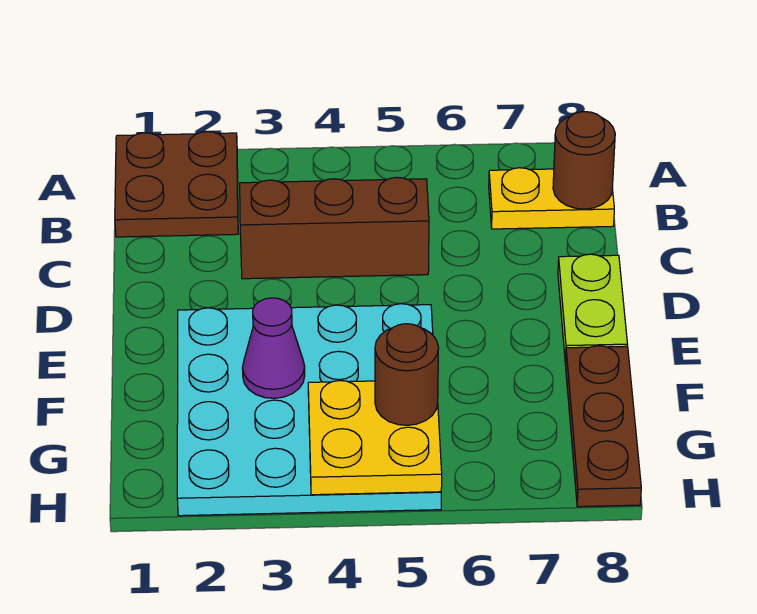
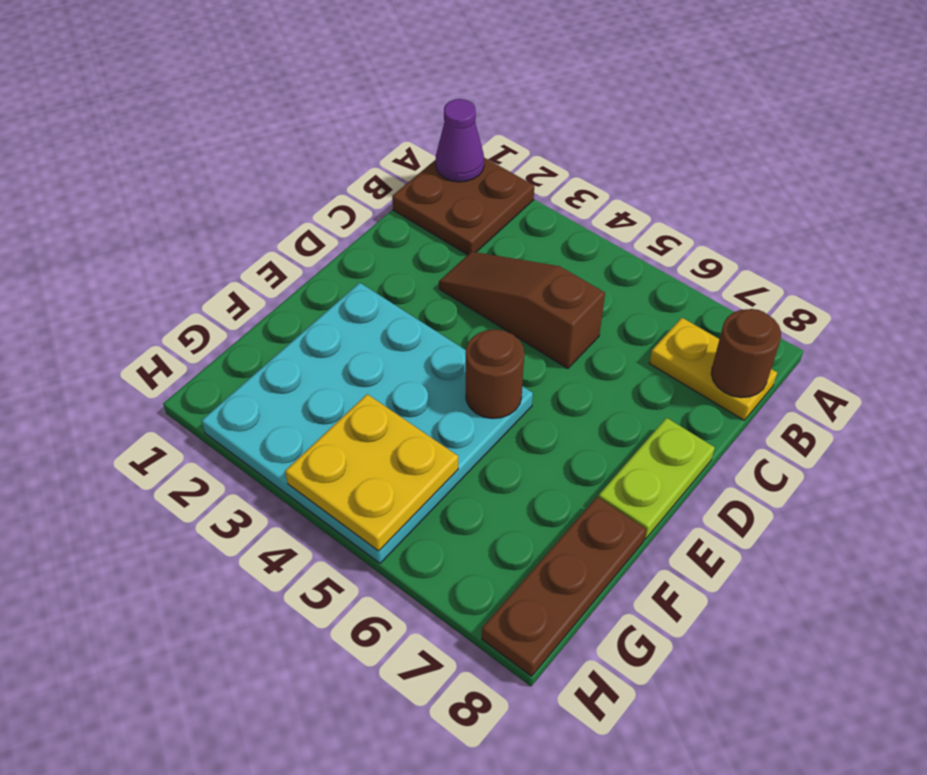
brown 1x3 brick [240,177,429,279] -> brown 1x3 slope [439,252,605,369]
purple 1x1 cone [242,298,305,398] -> purple 1x1 cone moved to [436,99,484,182]
brown 1x1 round brick [375,324,439,425] -> brown 1x1 round brick moved to [466,329,524,418]

